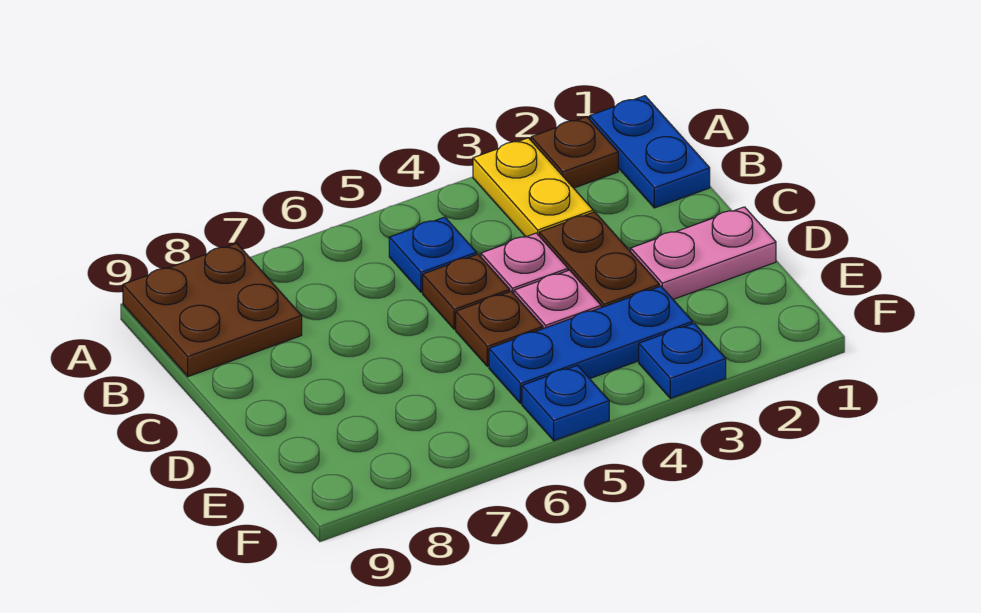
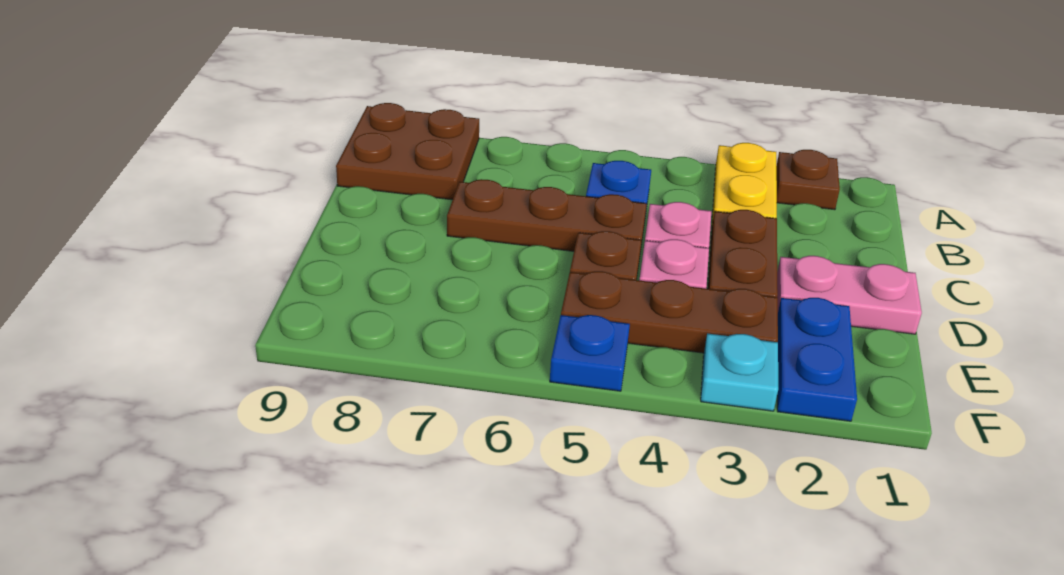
blue 1x2 plate [590,96,710,208] -> blue 1x2 plate moved to [777,298,857,421]
brown 1x1 plate [423,254,510,329] -> brown 1x3 plate [447,179,647,252]
blue 1x3 plate [489,286,693,404] -> brown 1x3 plate [561,271,778,353]
blue 1x1 plate [639,323,726,398] -> cyan 1x1 plate [701,333,778,411]

